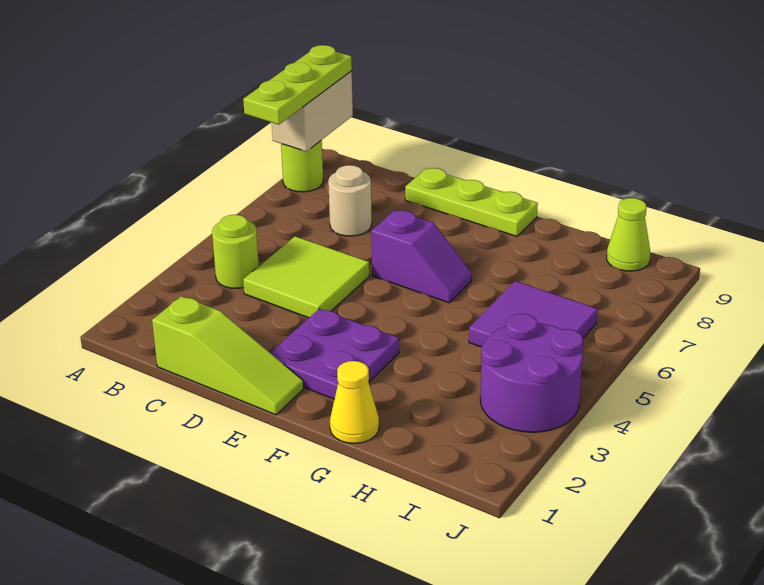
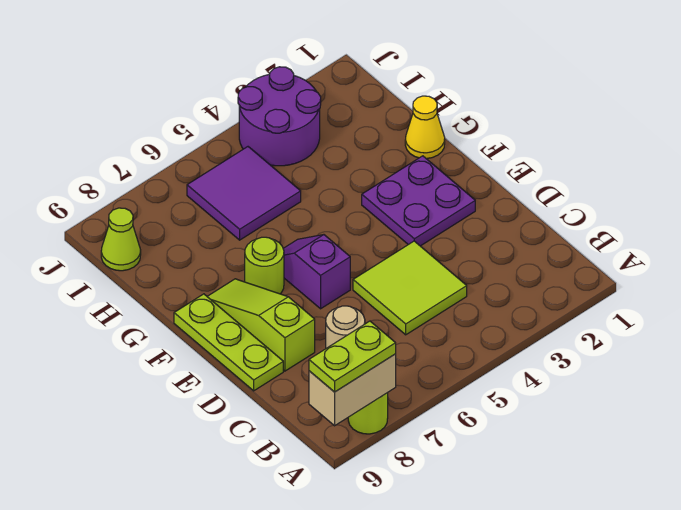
lime 1x3 plate [243,45,352,125] -> lime 1x2 plate [309,321,396,392]
lime 1x1 round brick [212,215,259,288] -> lime 1x1 round brick moved to [245,237,284,294]
lime 1x3 slope [152,296,304,415] -> lime 1x3 slope moved to [207,279,315,371]

